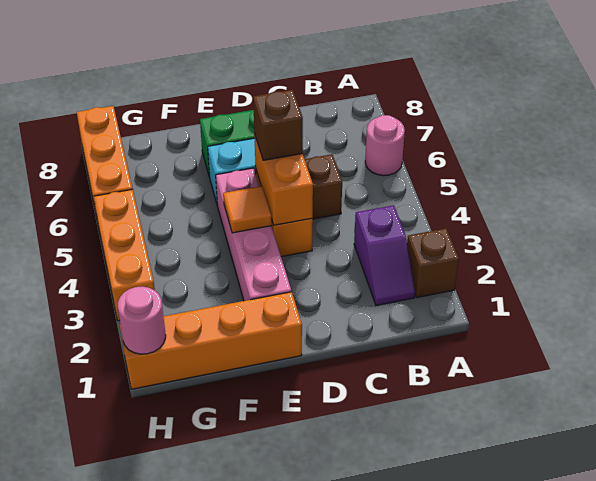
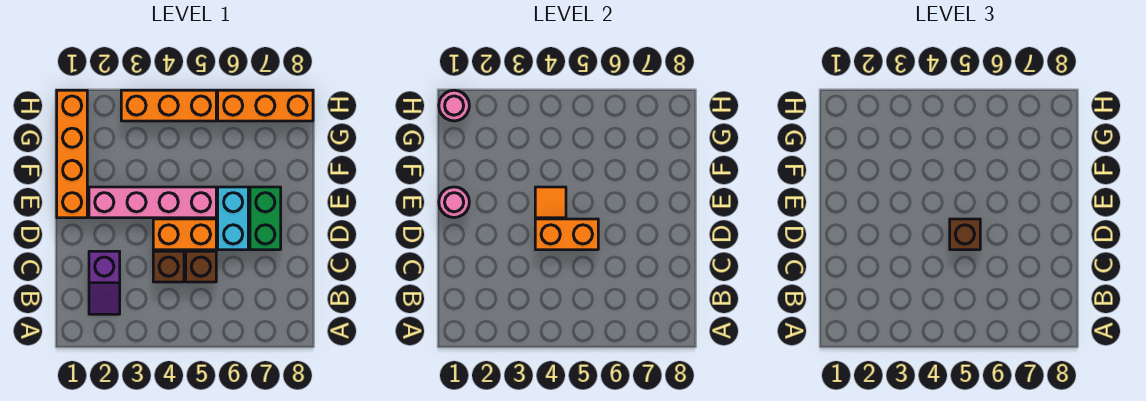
brown 1x1 brick [407,228,459,298] -> brown 1x1 brick moved to [153,251,184,282]
pink 1x1 round brick [365,115,405,176] -> pink 1x1 round brick moved to [439,187,469,218]
purple 1x2 slope [354,205,415,305] -> purple 1x2 slope turned to [89,251,120,314]

